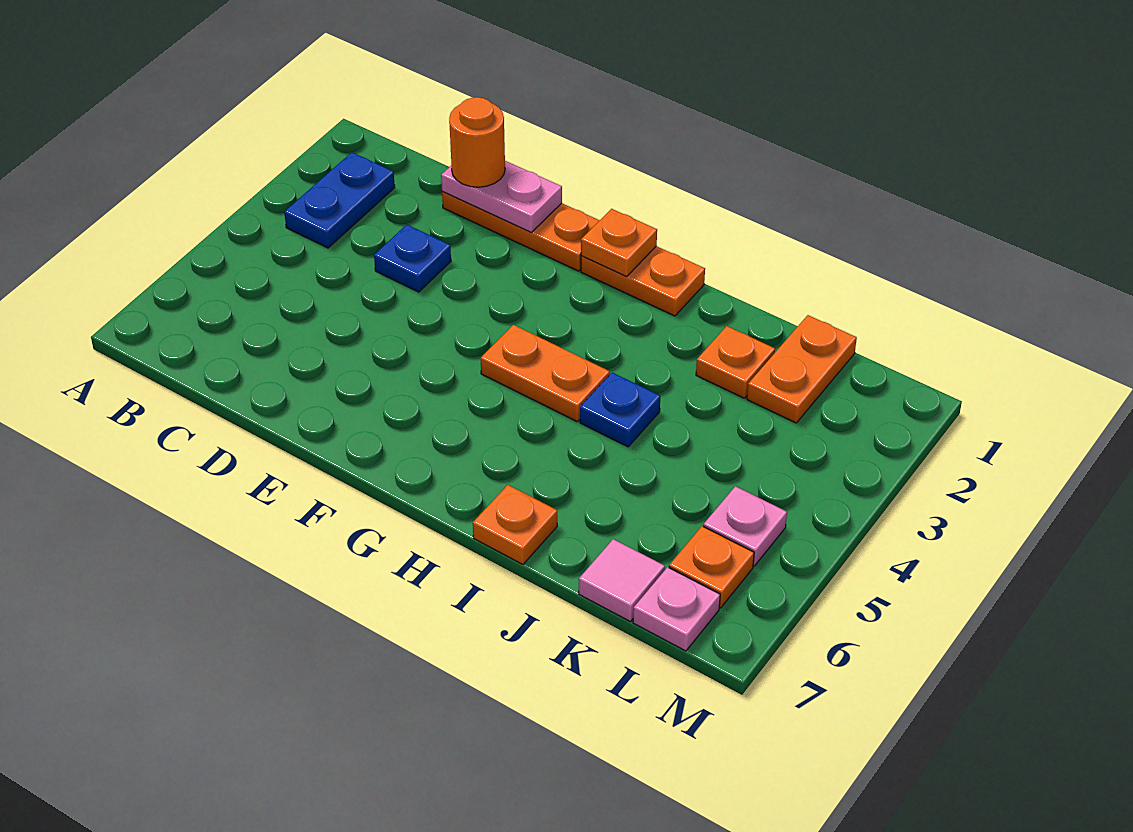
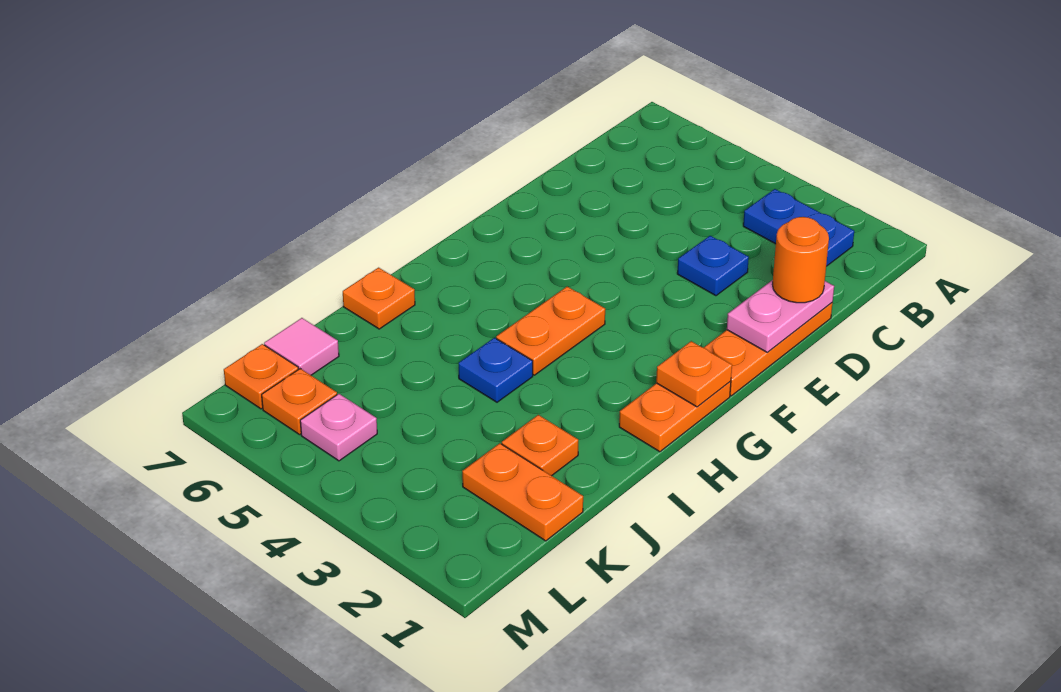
pink 1x1 plate [633,567,720,651] -> orange 1x1 plate [224,344,298,409]

